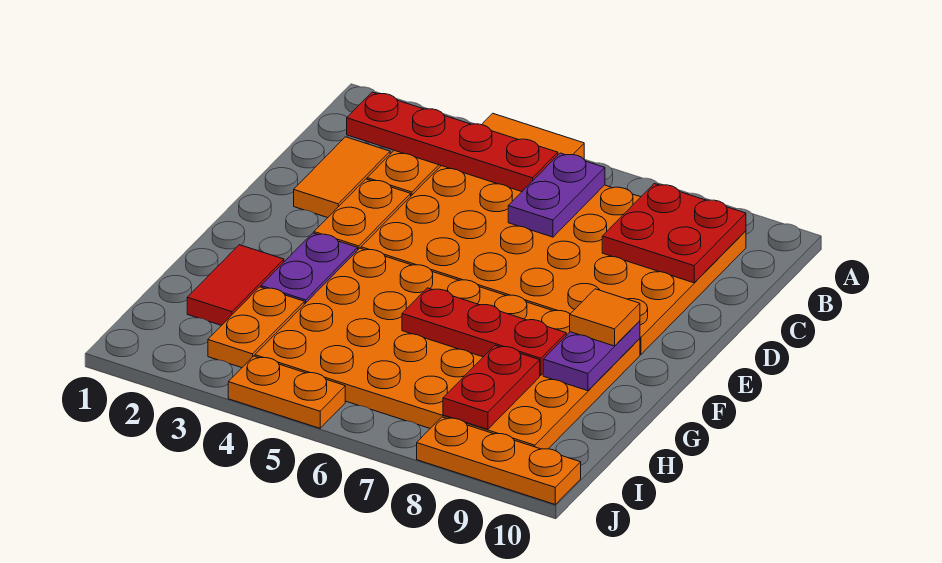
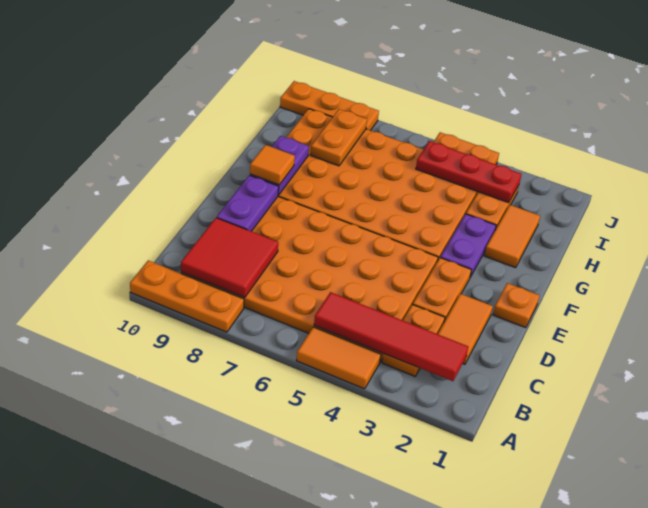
none -> orange 1x3 plate [130,260,244,332]
red 1x4 plate [347,92,558,192] -> red 1x4 tile [314,292,468,381]
purple 1x2 plate [508,153,605,237] -> purple 1x2 plate moved to [217,175,279,231]
red 2x2 plate [602,184,746,283] -> red 2x2 tile [181,218,278,298]
none -> orange 1x1 plate [493,283,540,328]
red 1x2 tile [187,245,284,326] -> orange 1x2 tile [484,205,540,268]
red 1x3 plate [402,288,566,375] -> red 1x3 plate moved to [416,141,521,203]
red 1x2 plate [443,345,540,429] -> orange 1x2 plate [310,109,367,166]

